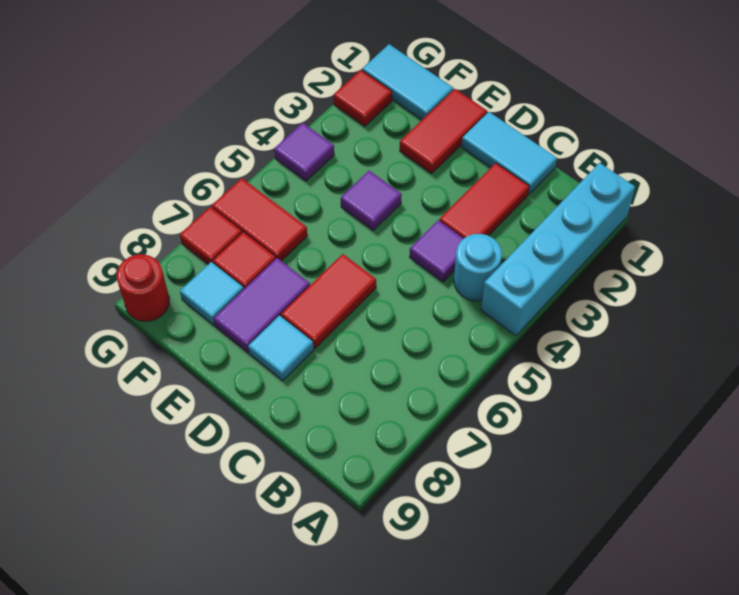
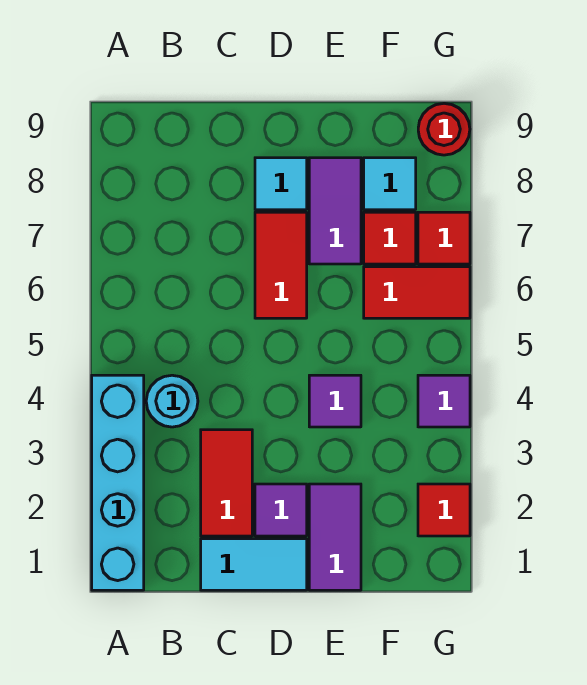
purple 1x1 tile [410,220,464,282] -> purple 1x1 tile moved to [255,484,307,536]
red 1x2 tile [400,89,487,174] -> purple 1x2 tile [309,484,361,590]
cyan 1x2 tile [362,44,453,120] -> none

